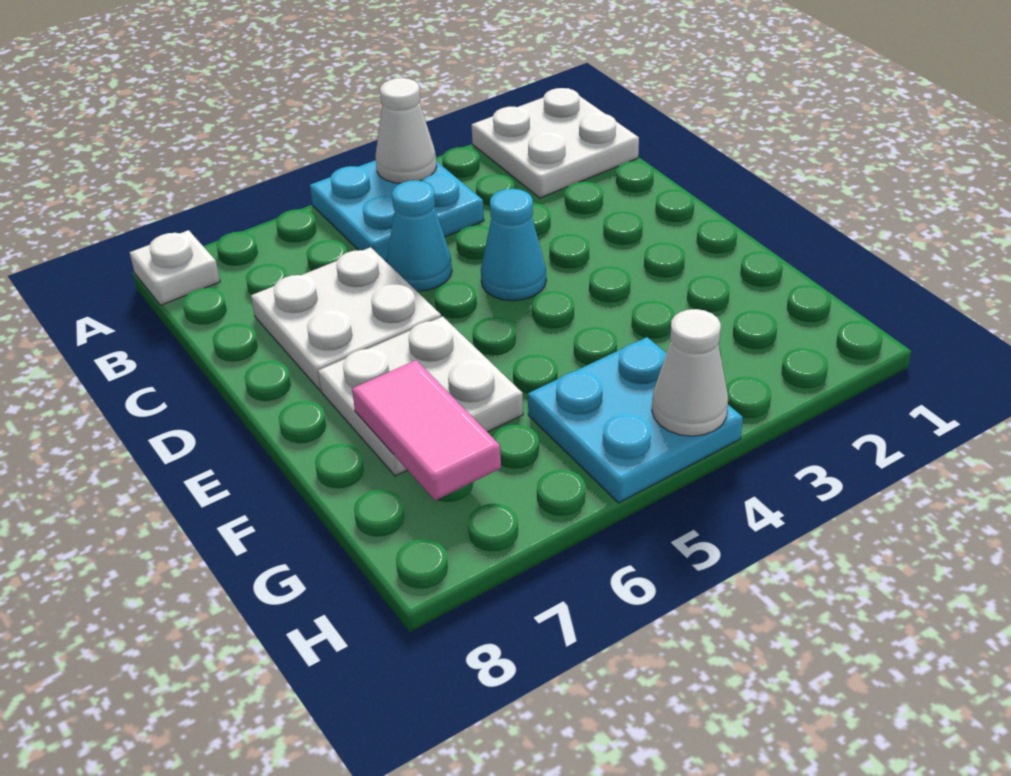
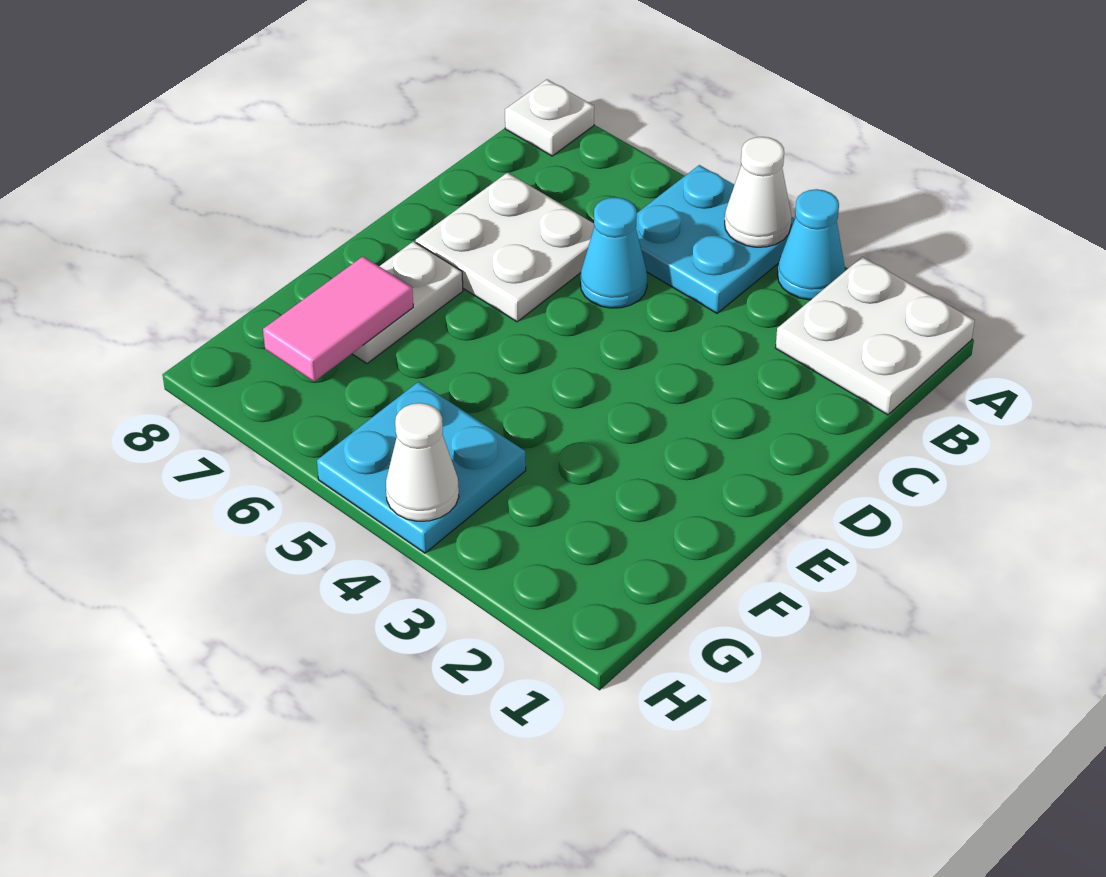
cyan 1x1 cone [481,189,546,301] -> cyan 1x1 cone moved to [777,189,845,300]
white 2x2 plate [318,316,523,476] -> white 1x2 plate [352,241,463,364]

